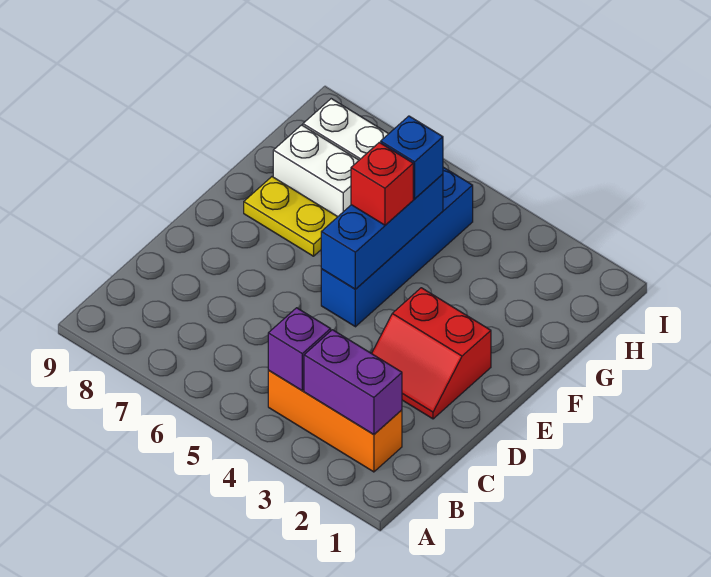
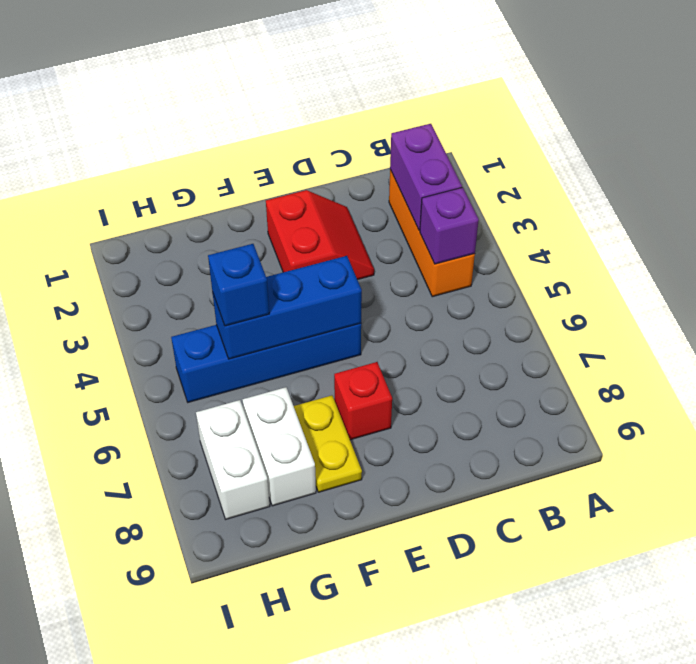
red 1x1 brick [351,142,413,225] -> red 1x1 brick moved to [334,362,392,440]

